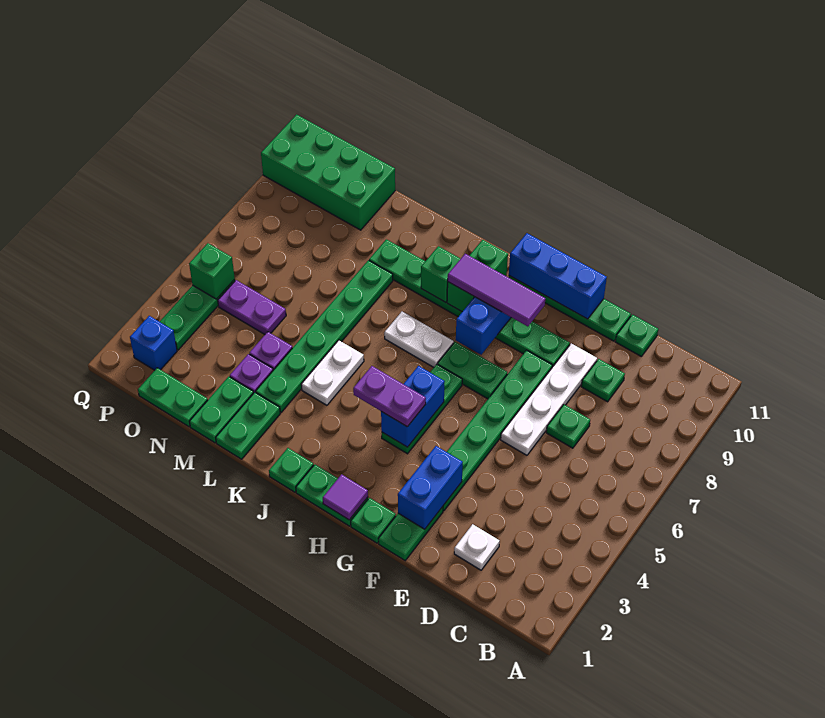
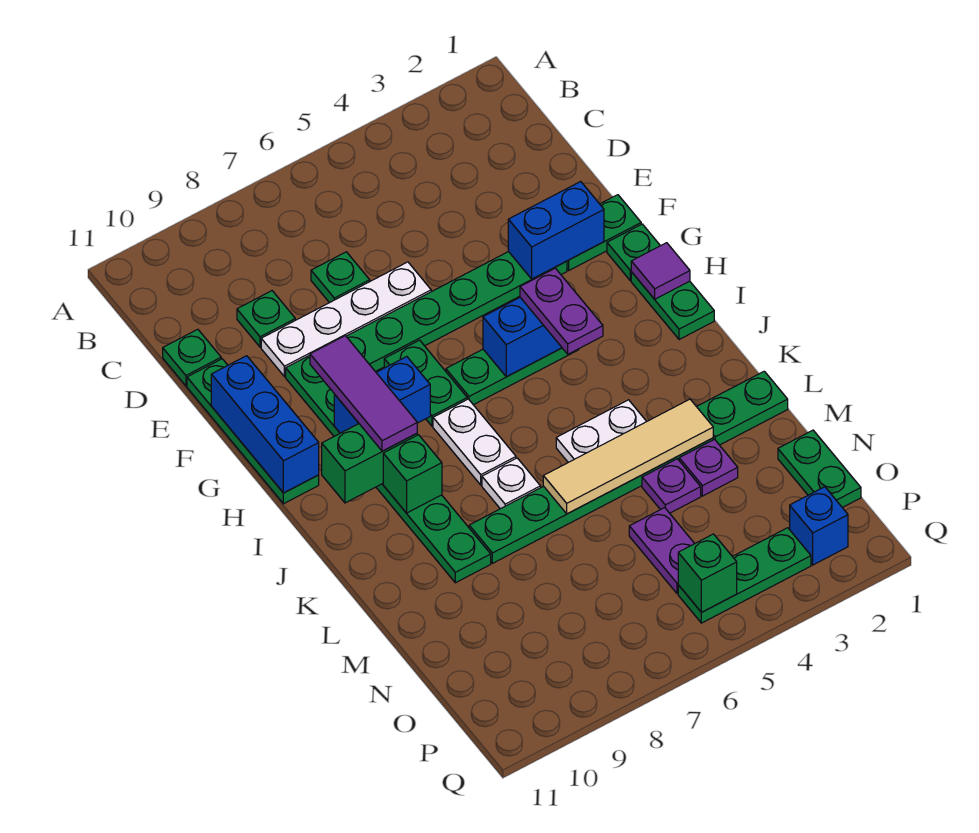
white 1x1 plate [454,524,500,570] -> white 1x1 plate moved to [482,458,541,509]
green 1x1 plate [269,448,314,492] -> none
none -> tan 1x4 tile [543,399,713,514]
green 1x2 plate [189,377,254,443] -> none
green 2x4 brick [261,115,395,230] -> none

